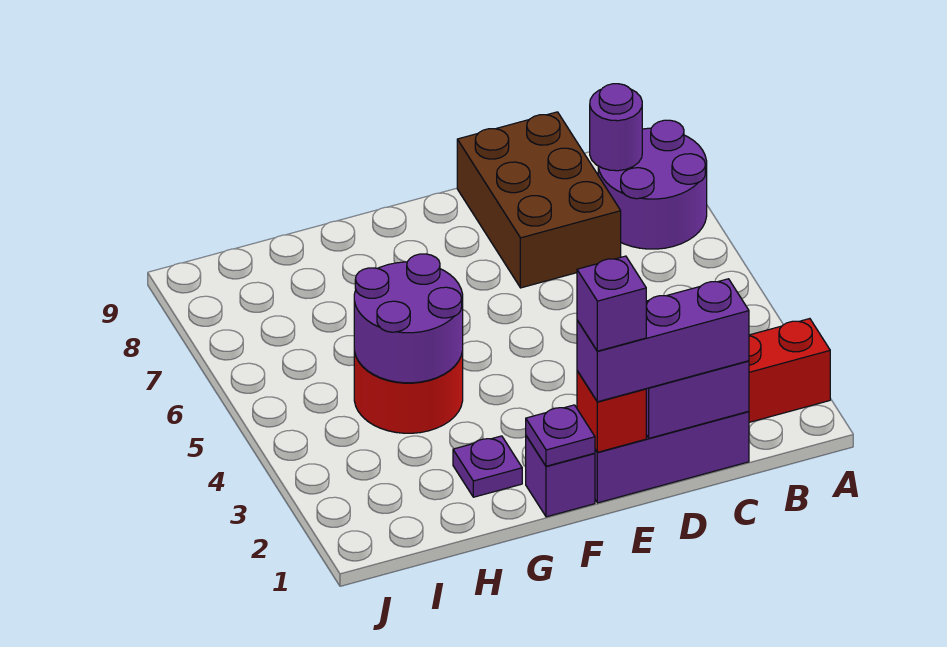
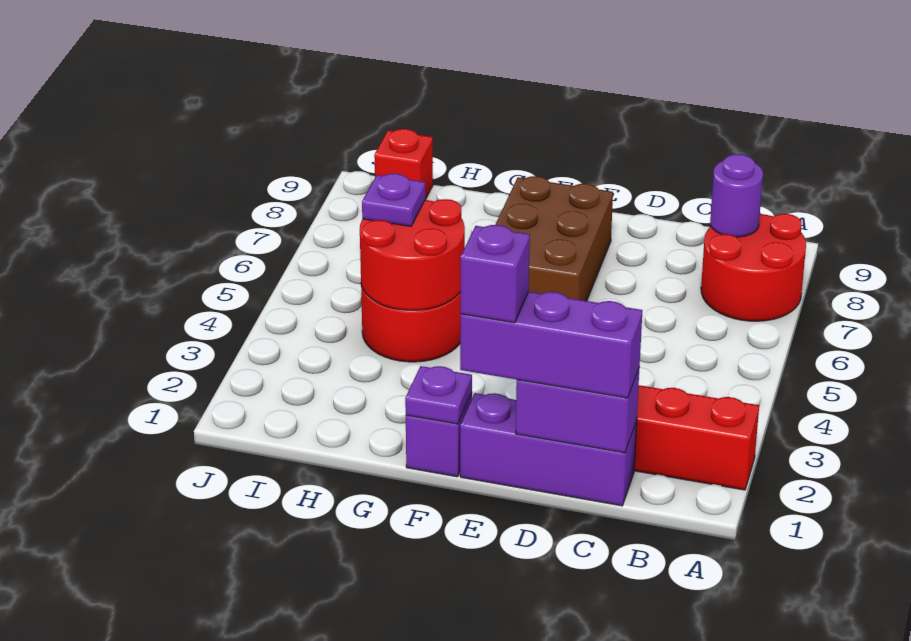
purple 2x2 round brick [598,120,707,249] -> red 2x2 round brick [701,214,806,321]
brown 2x3 brick [457,112,621,288] -> brown 2x3 brick moved to [495,176,613,301]
red 1x1 brick [577,371,646,452] -> red 1x1 brick moved to [374,129,433,199]
purple 1x1 plate [453,436,522,497] -> purple 1x1 plate moved to [362,174,425,226]
purple 2x2 round brick [354,254,463,383] -> red 2x2 round brick [360,199,465,310]

